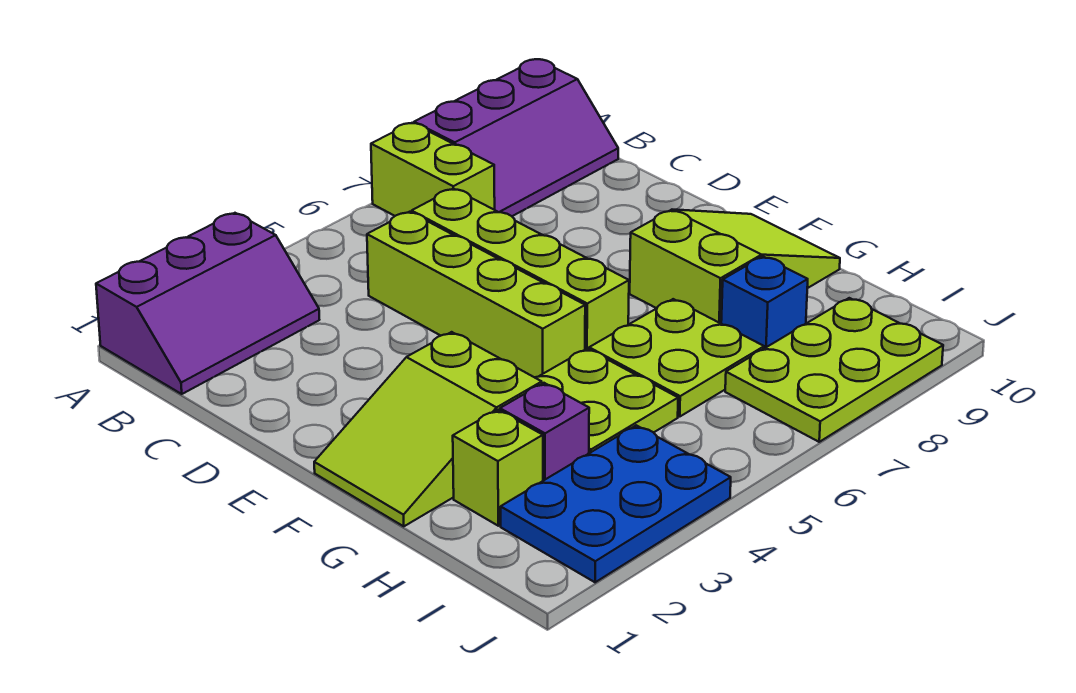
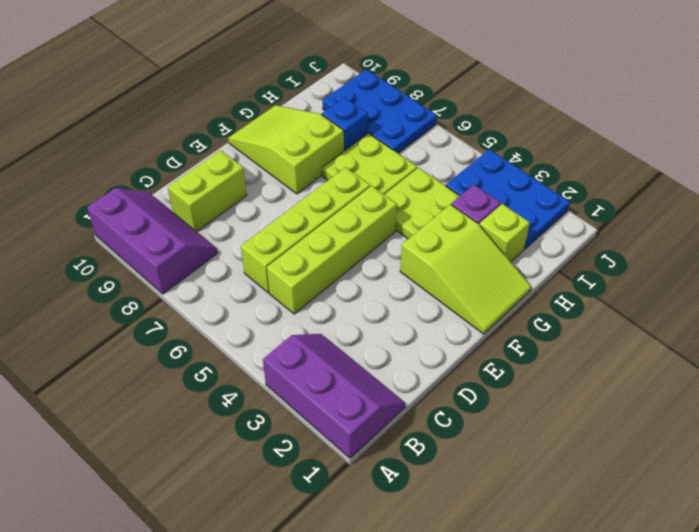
lime 1x2 brick [371,123,495,216] -> lime 1x2 brick moved to [168,150,247,232]
lime 2x3 plate [725,298,943,442] -> blue 2x3 plate [322,69,437,153]

